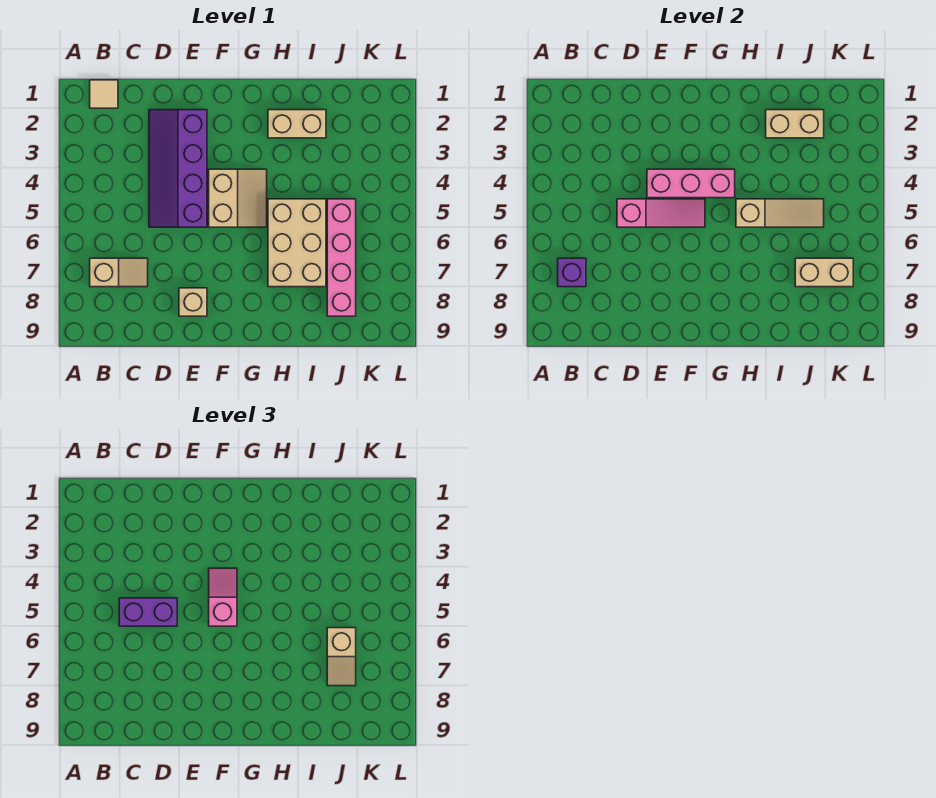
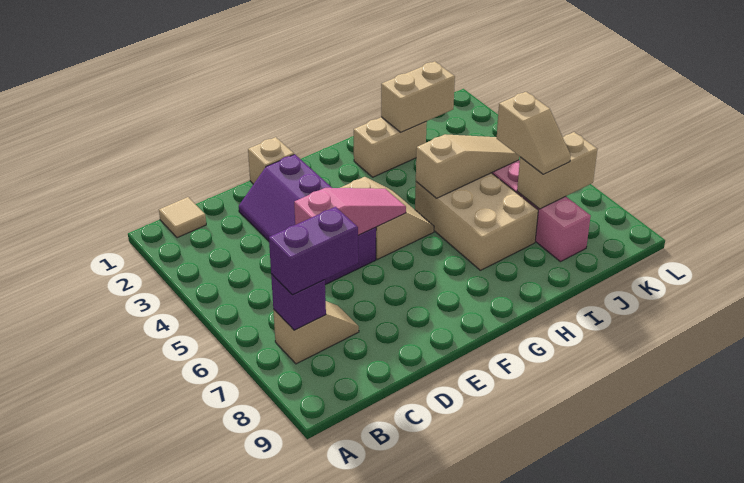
purple 1x2 brick [119,598,177,626] -> purple 1x2 brick moved to [269,207,358,295]
pink 1x3 brick [647,169,735,198] -> none
tan 1x1 brick [179,288,207,316] -> tan 1x1 brick moved to [248,137,294,184]
pink 1x2 slope [209,568,237,626] -> none

